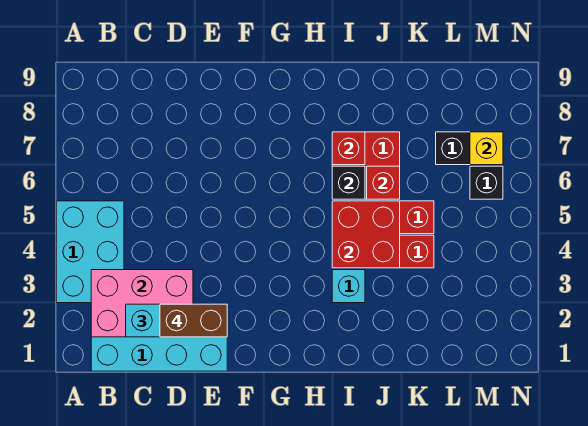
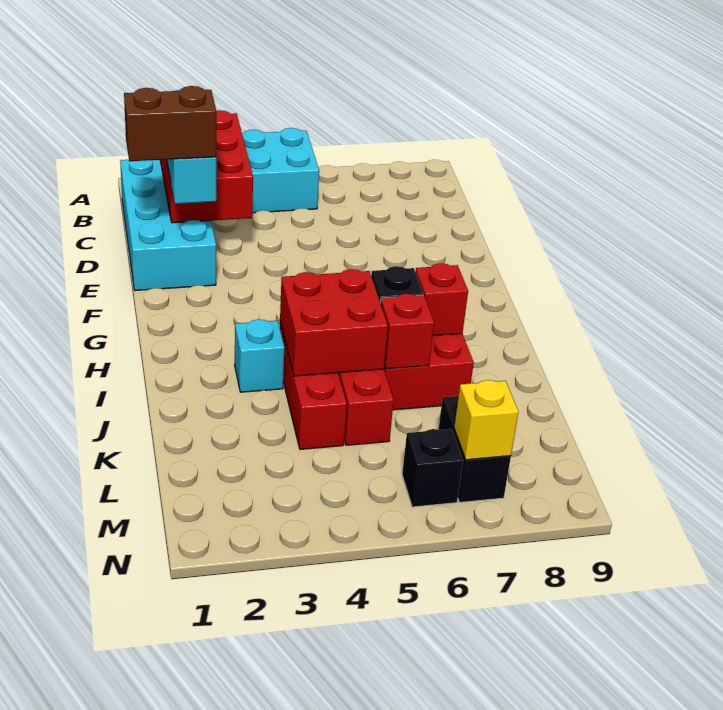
pink 2x3 brick [91,270,193,337] -> red 2x3 brick [160,110,253,223]
brown 1x2 brick [160,304,227,337] -> brown 1x2 brick turned to [124,86,216,161]

